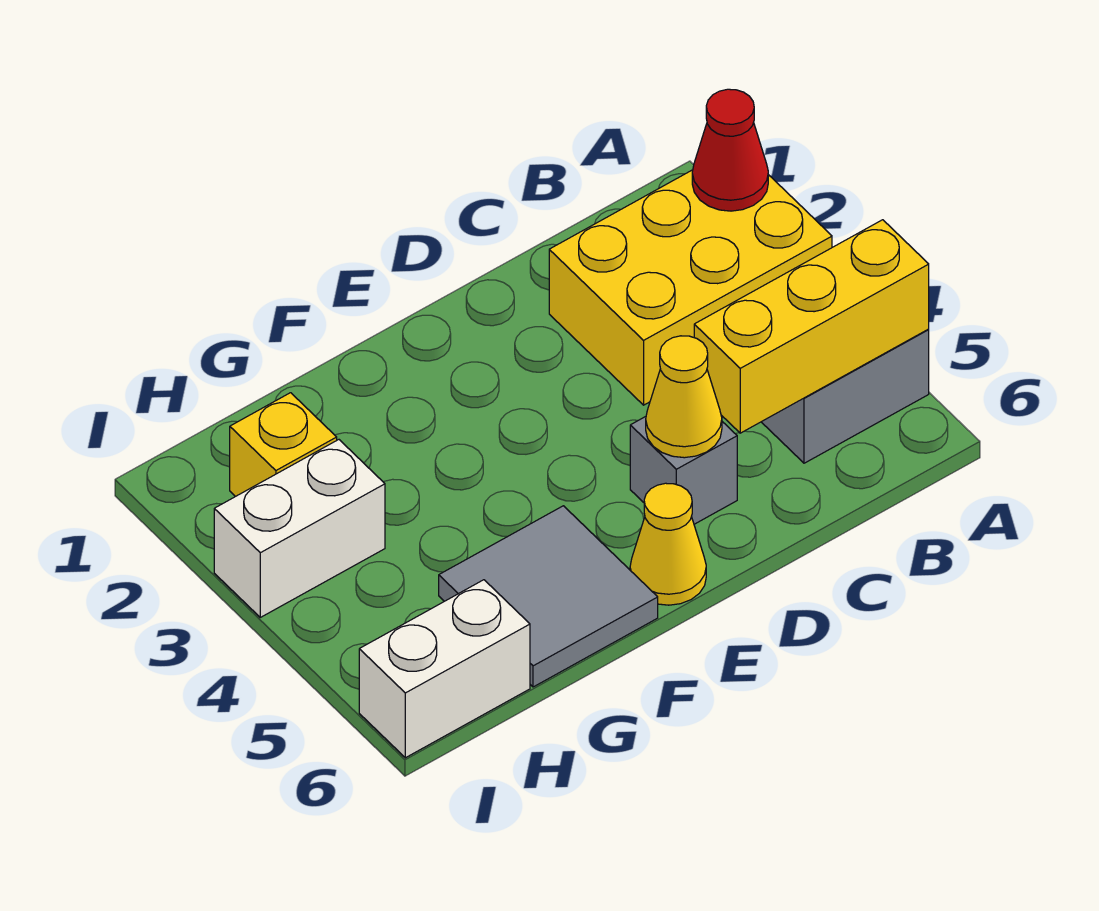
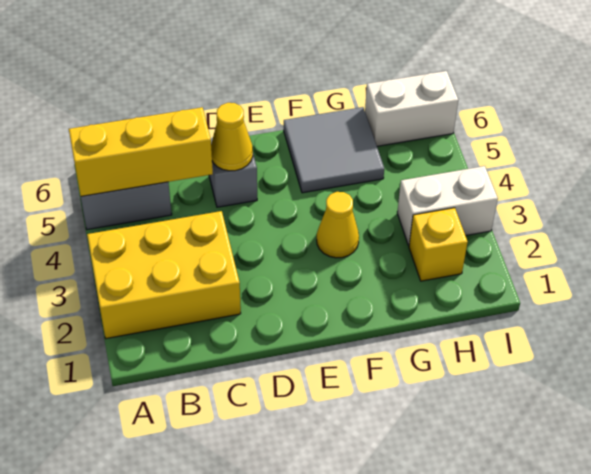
red 1x1 cone [692,89,768,211] -> none
yellow 1x1 cone [630,483,706,605] -> yellow 1x1 cone moved to [317,192,359,258]

